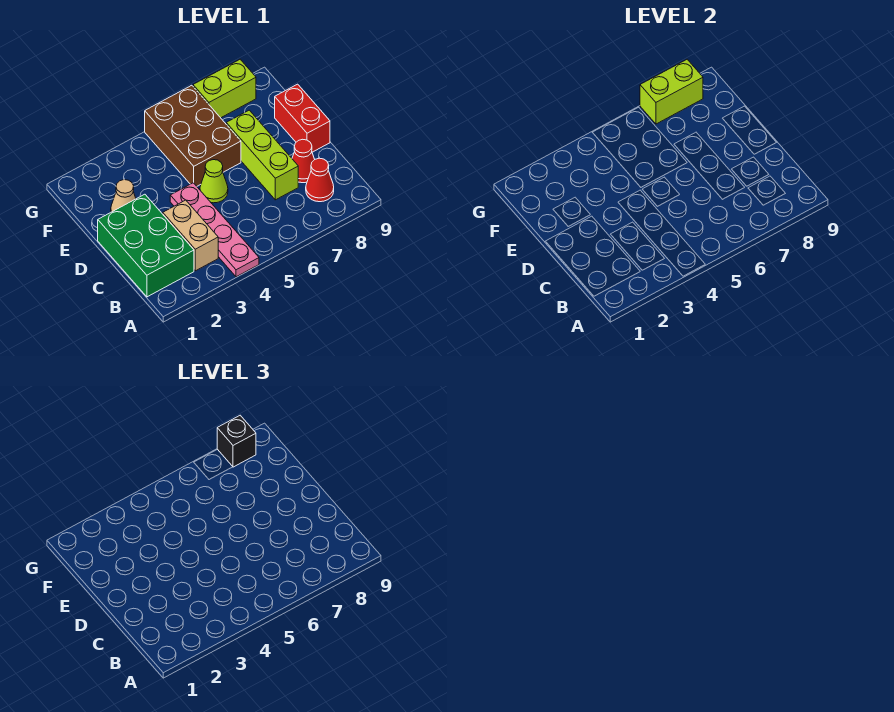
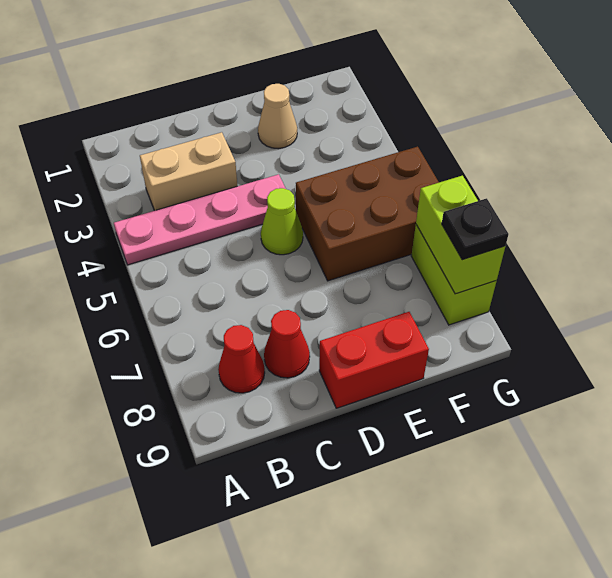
green 2x3 brick [98,194,194,297] -> none
lime 1x3 brick [226,110,298,200] -> none
black 1x1 brick [217,415,256,467] -> black 1x1 plate [442,198,509,260]

